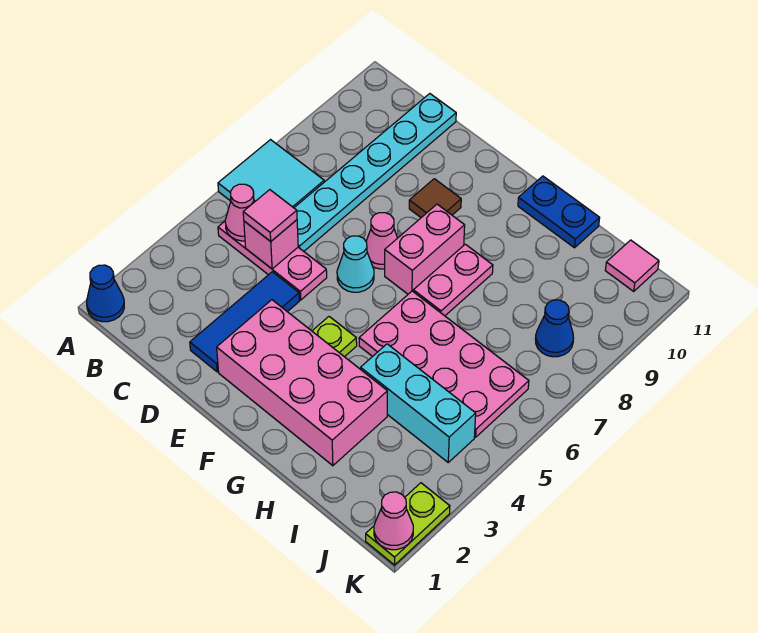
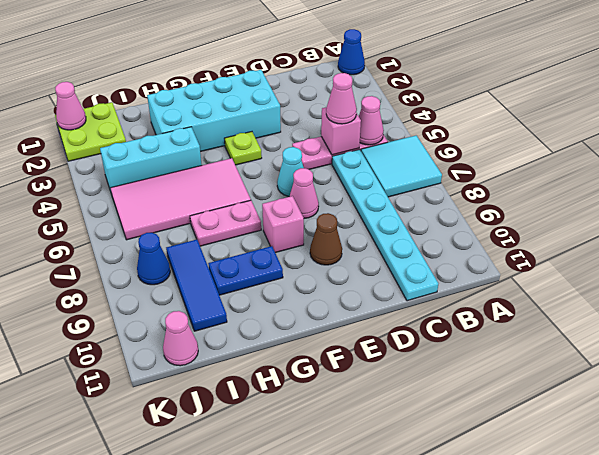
pink 1x1 tile [243,190,297,241] -> pink 1x1 cone [326,73,357,124]
blue 1x3 tile [190,272,299,372] -> blue 1x3 tile moved to [166,240,227,331]
pink 2x4 brick [217,300,387,466] -> cyan 2x4 brick [147,70,281,152]
brown 1x1 tile [409,179,461,217] -> brown 1x1 cone [310,213,342,265]
pink 1x2 brick [385,204,465,294] -> pink 1x1 brick [262,196,304,253]
pink 2x4 plate [359,291,529,437] -> pink 2x4 tile [111,158,251,240]
pink 1x2 plate [413,244,493,316] -> pink 1x2 plate turned to [190,200,261,246]
blue 1x2 plate [518,176,600,248] -> blue 1x2 plate moved to [208,246,283,295]
pink 1x1 tile [605,240,659,291] -> pink 1x1 cone [163,311,198,366]
lime 1x2 plate [366,483,450,565] -> lime 2x2 plate [55,102,126,161]

